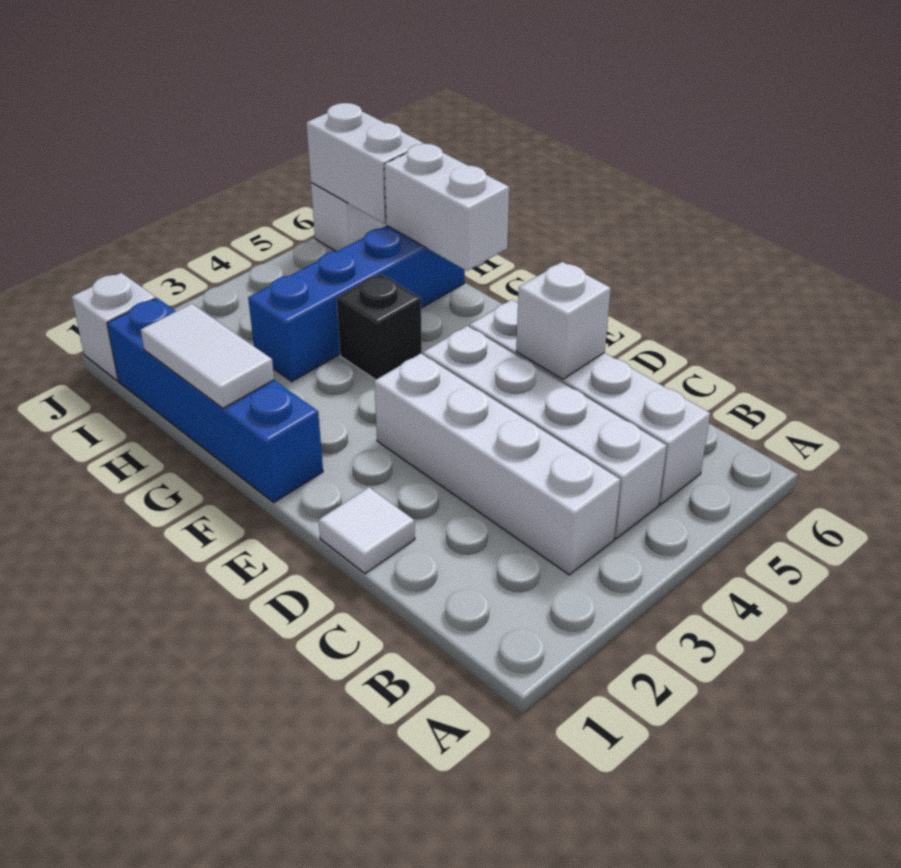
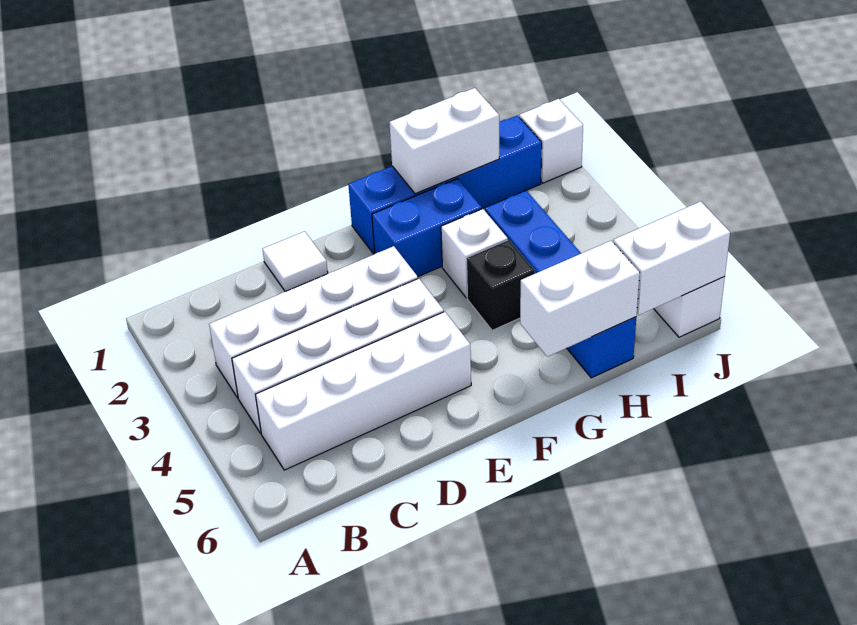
white 1x1 brick [516,262,611,379] -> white 1x1 brick moved to [441,209,508,298]
none -> blue 1x2 brick [372,179,482,276]
white 1x2 tile [141,304,274,408] -> white 1x2 brick [389,88,499,194]

